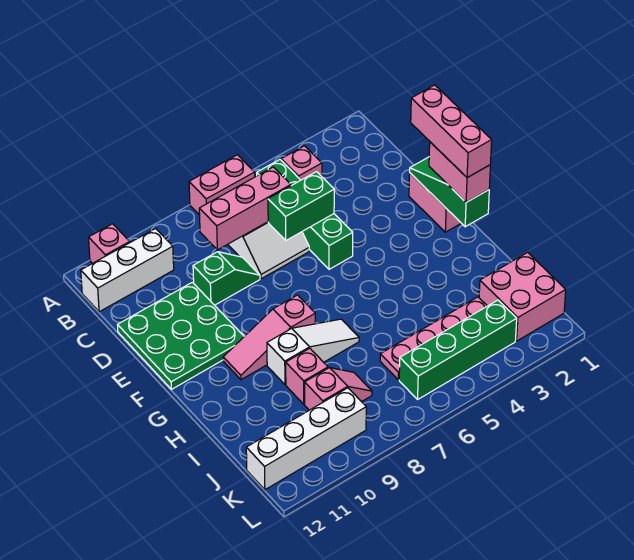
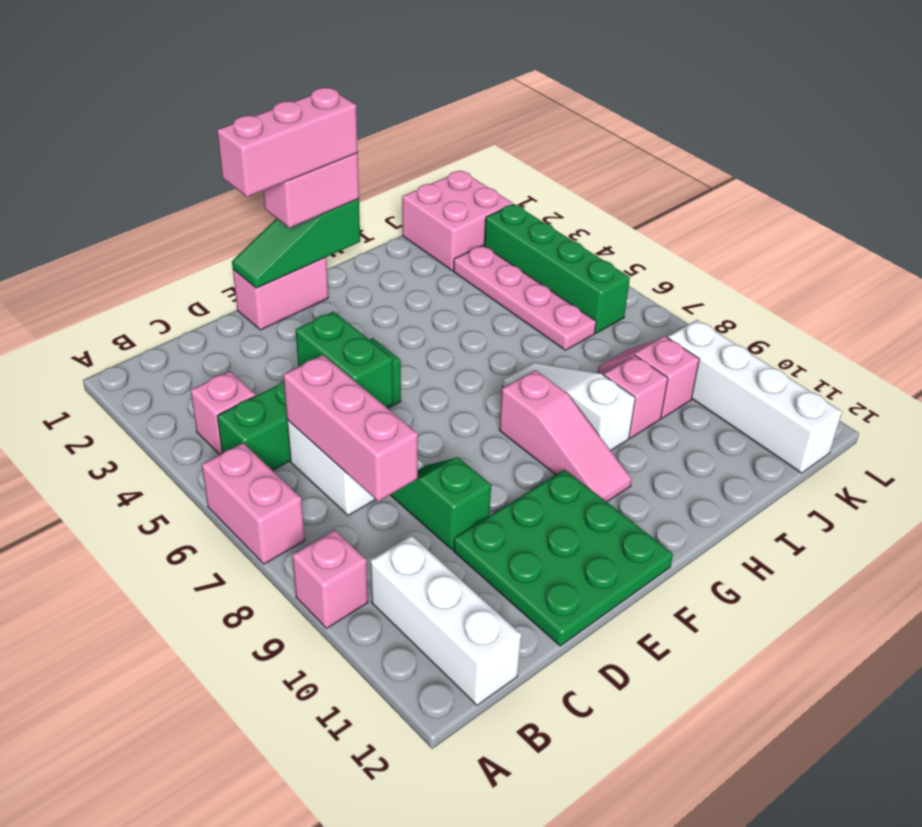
pink 1x1 brick [89,224,130,263] -> pink 1x1 brick moved to [292,530,368,628]

